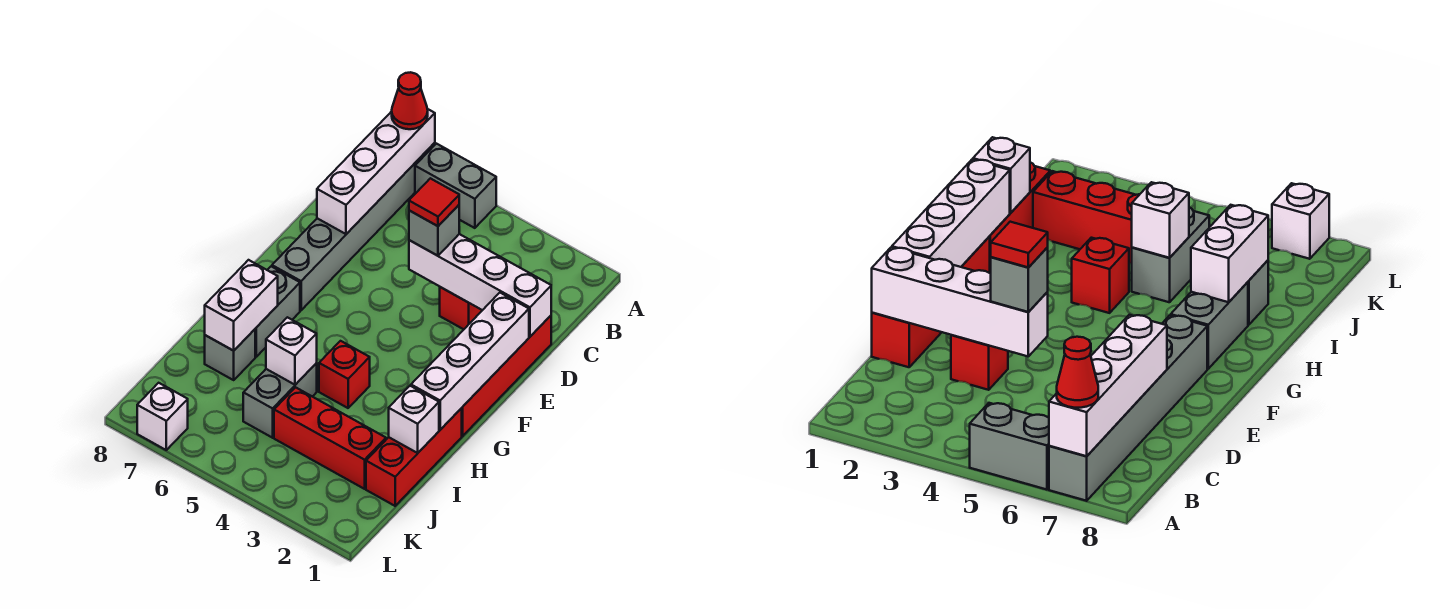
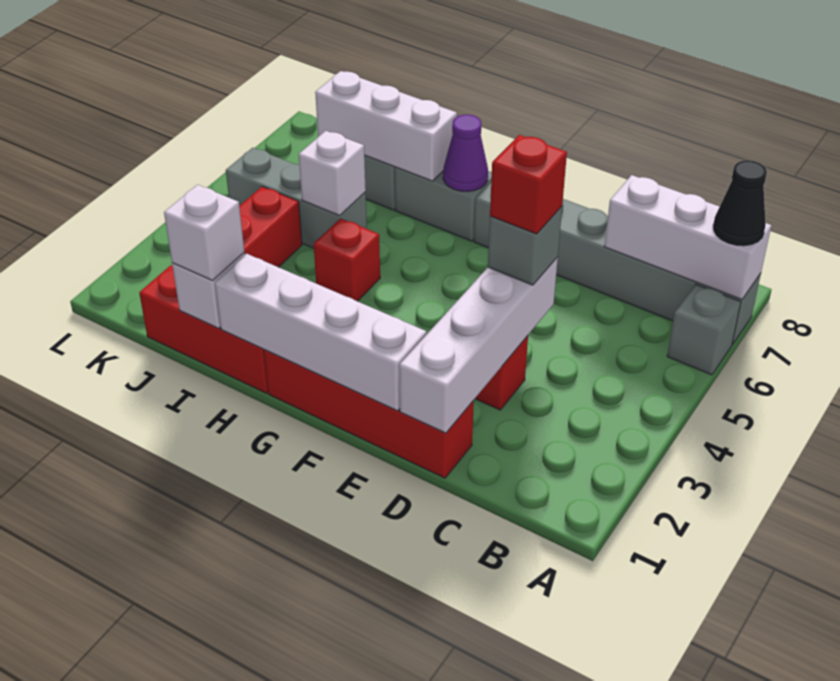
grey 1x2 brick [415,144,496,228] -> grey 1x1 brick [667,284,741,375]
white 1x4 brick [317,109,435,234] -> white 1x3 brick [604,175,771,300]
red 1x1 cone [392,72,428,129] -> black 1x1 cone [713,160,767,246]
red 1x1 tile [409,178,459,226] -> red 1x1 brick [490,135,567,234]
none -> purple 1x1 cone [443,115,488,192]
white 1x2 brick [205,260,278,351] -> white 1x3 brick [315,71,457,181]
grey 1x2 brick [243,363,317,438] -> grey 1x3 brick [226,148,367,248]
white 1x1 brick [137,383,188,450] -> white 1x1 brick moved to [164,185,244,281]

